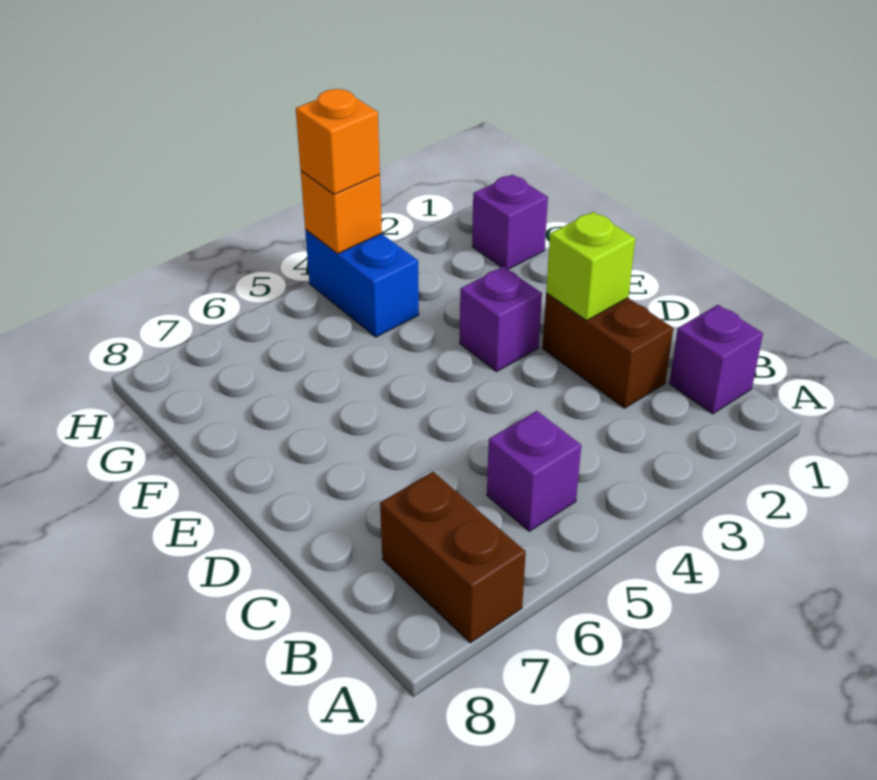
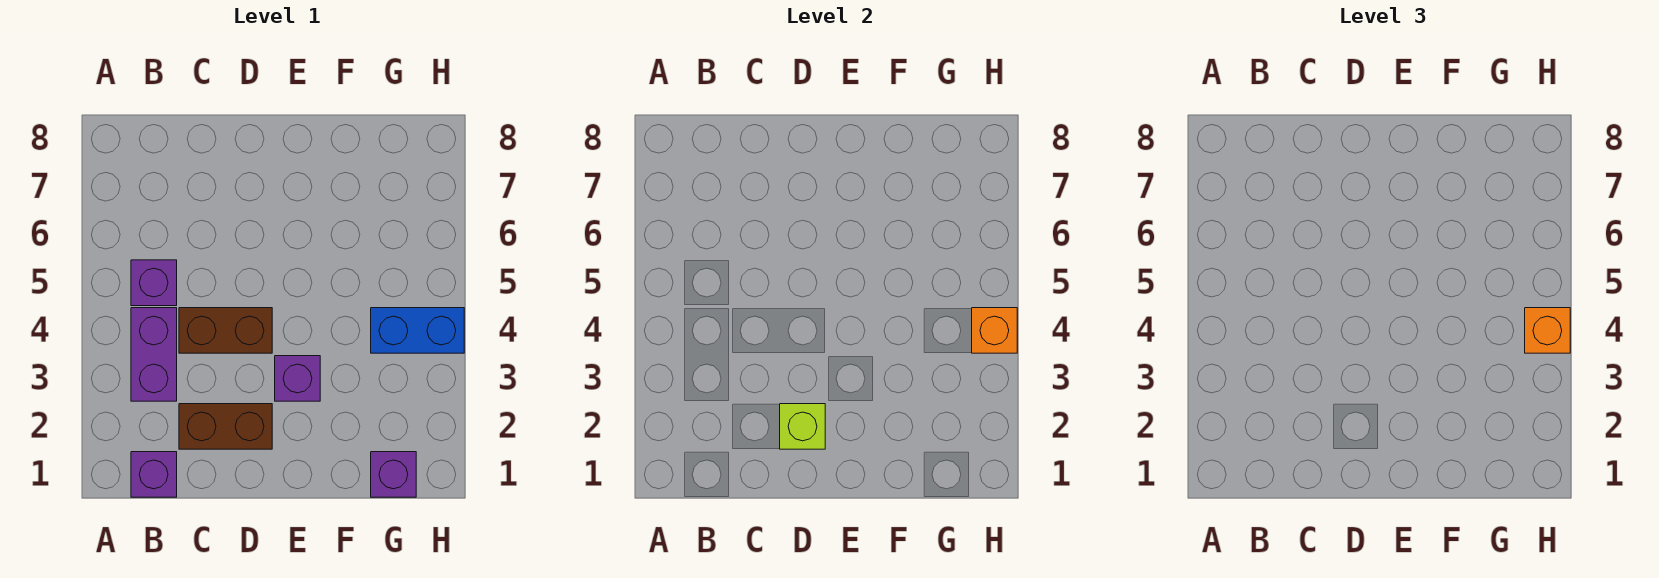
brown 1x2 brick [380,472,526,643] -> brown 1x2 brick moved to [179,308,272,353]
none -> purple 1x2 brick [131,308,177,401]

